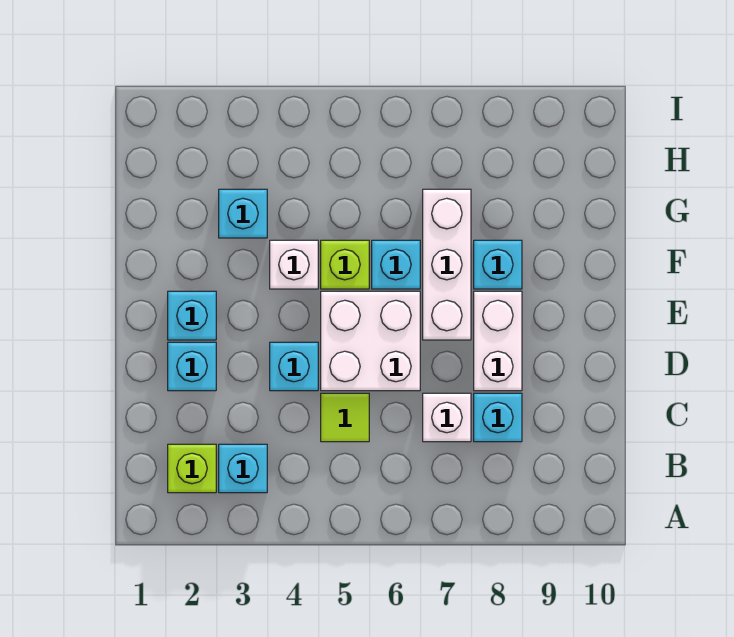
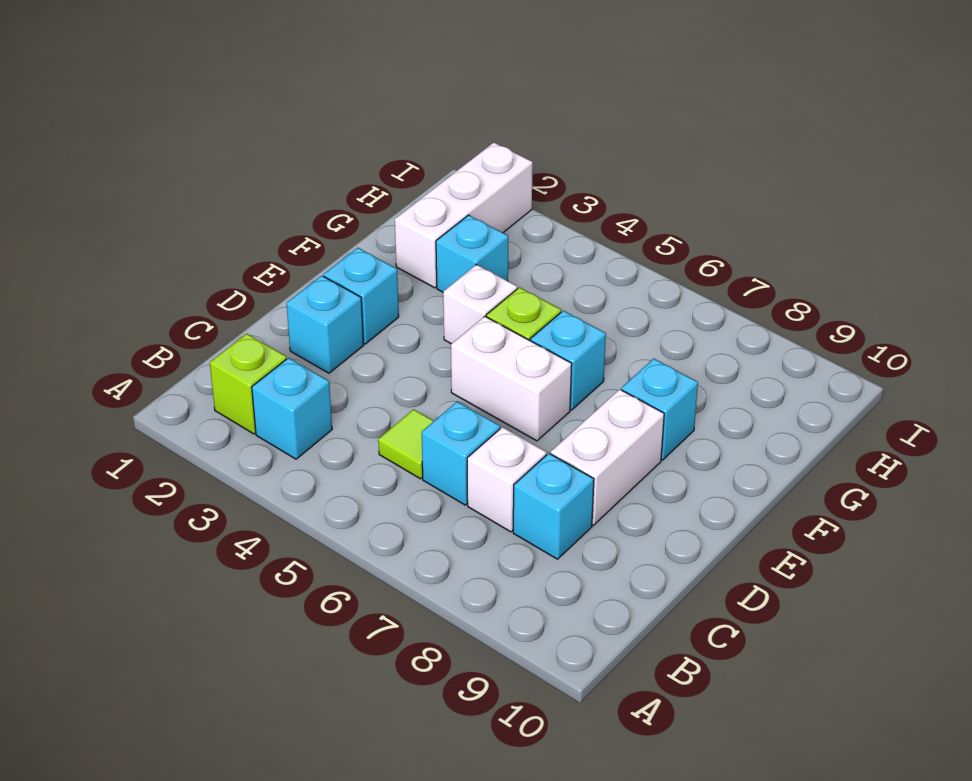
cyan 1x1 brick [270,342,318,391] -> cyan 1x1 brick moved to [422,402,500,505]
white 2x2 brick [321,291,420,391] -> white 1x2 brick [451,316,572,441]
white 1x3 brick [423,189,471,340] -> white 1x3 brick moved to [395,142,533,288]

